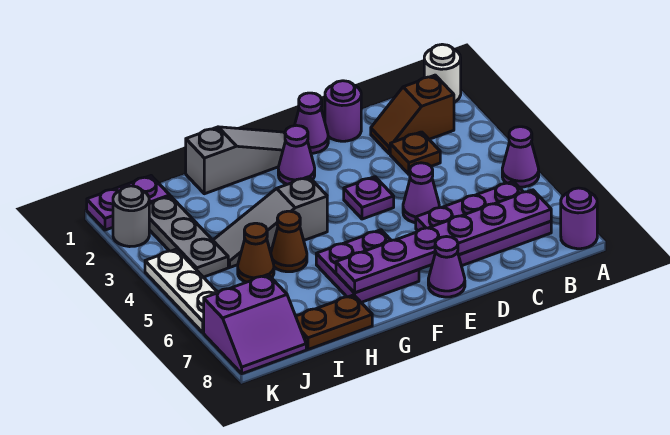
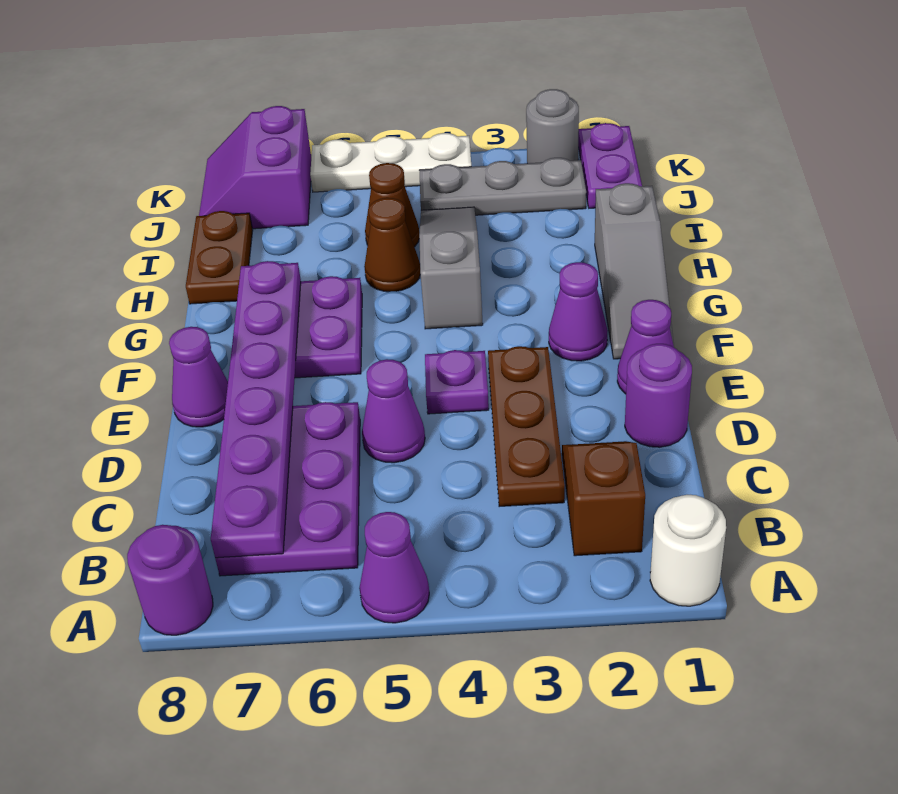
brown 1x1 plate [390,132,440,174] -> brown 1x3 plate [488,346,565,507]

